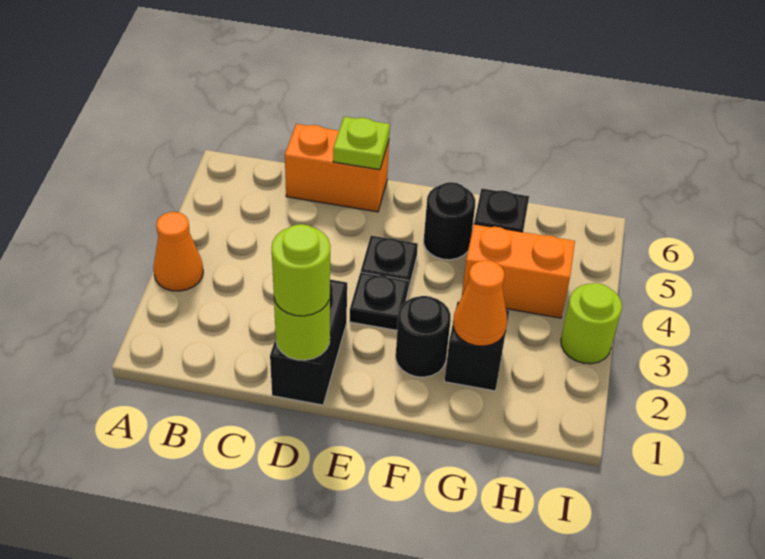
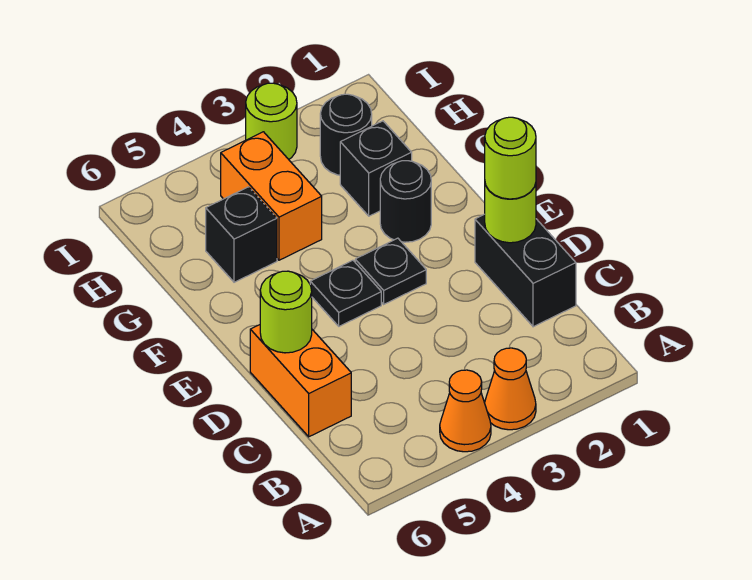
black 1x2 brick [270,280,347,405] -> black 1x2 brick turned to [475,214,576,327]
lime 1x1 plate [333,117,390,170] -> lime 1x1 round brick [260,271,312,353]
black 1x1 round brick [424,182,475,260] -> black 1x1 round brick moved to [320,94,372,175]
orange 1x1 cone [453,260,507,346] -> orange 1x1 cone moved to [440,370,491,452]

